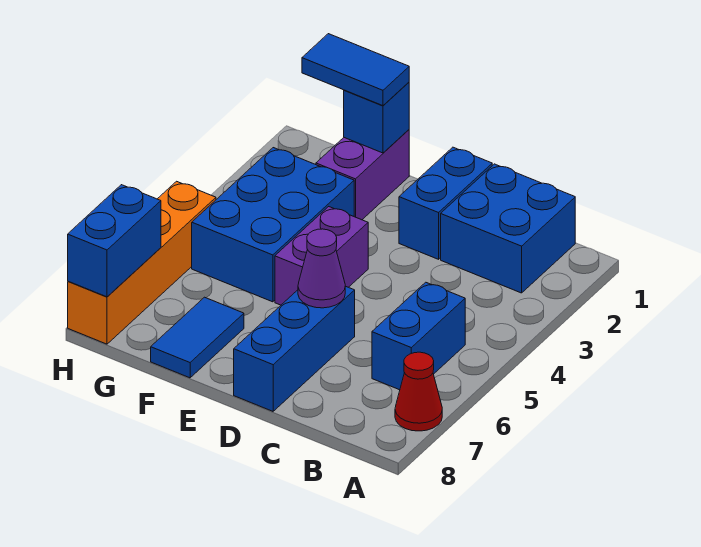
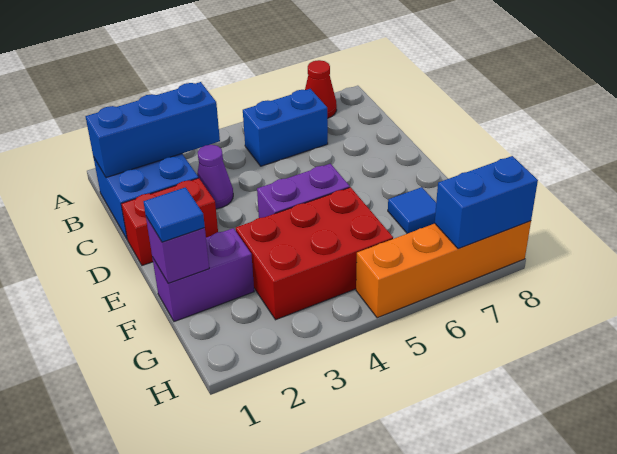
blue 1x2 brick [399,147,492,259] -> red 1x2 brick [121,178,218,266]
blue 1x3 brick [234,286,355,411] -> blue 1x3 brick moved to [85,82,220,178]
purple 1x1 cone [298,229,345,308] -> purple 1x1 cone moved to [197,145,233,209]
blue 1x1 brick [344,82,409,153] -> purple 1x1 brick [146,217,209,283]
blue 1x2 tile [302,34,409,106] -> blue 1x1 tile [144,187,205,242]
blue 2x3 brick [192,148,354,302] -> red 2x3 brick [236,187,393,320]
blue 1x2 tile [151,297,244,378] -> blue 1x1 tile [388,187,436,234]

